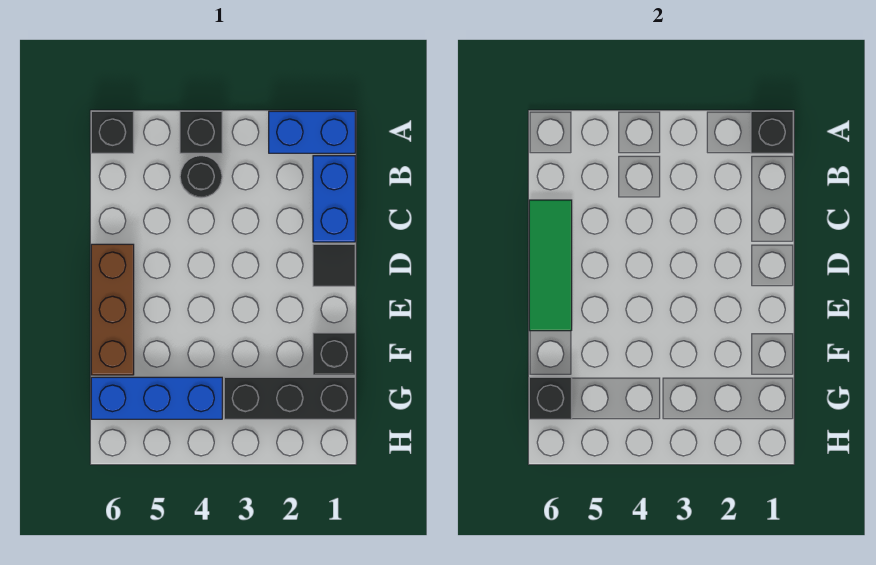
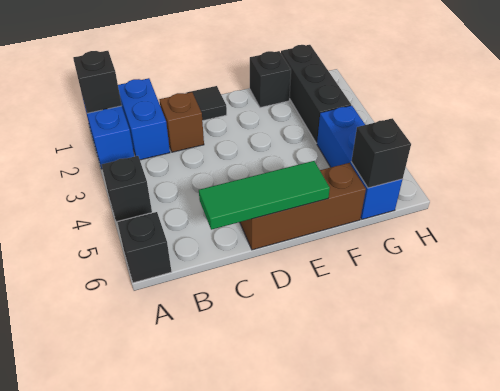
blue 1x2 brick [313,156,355,242] -> blue 1x2 brick turned to [118,78,170,160]
black 1x1 round brick [180,156,222,198] -> none
none -> brown 1x1 brick [159,92,204,152]

